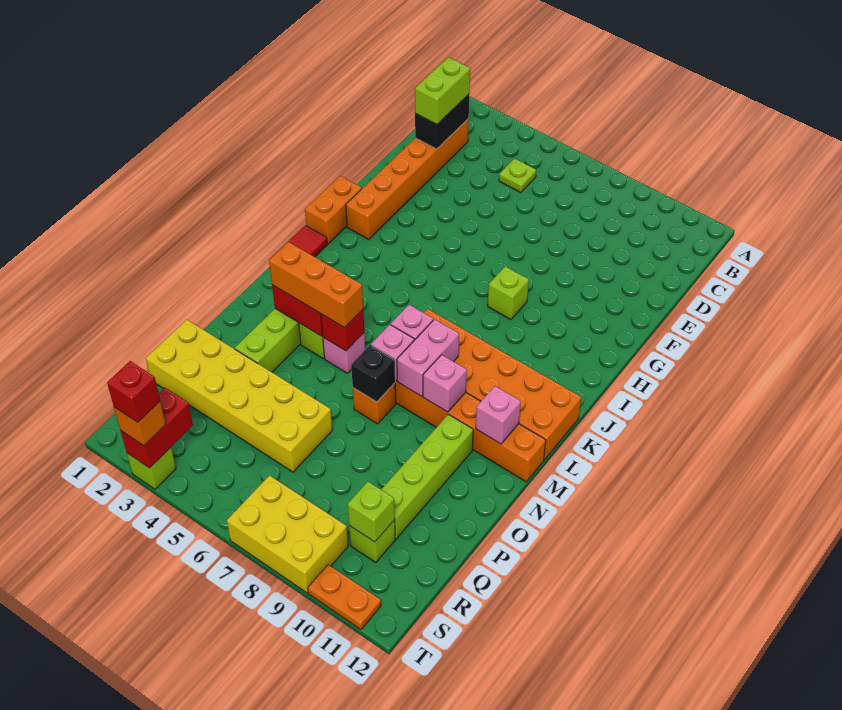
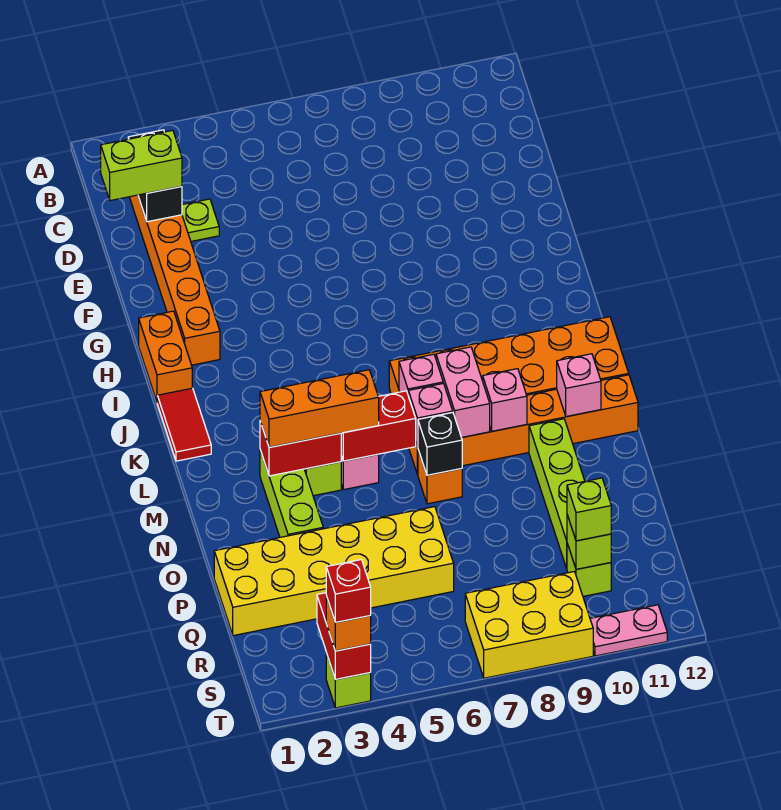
lime 1x2 brick [415,57,470,124] -> lime 1x2 brick turned to [101,130,182,201]
lime 1x1 plate [499,159,536,193] -> lime 1x1 plate moved to [182,199,219,241]
lime 1x1 brick [488,266,529,320] -> lime 1x1 brick moved to [567,478,611,541]
red 1x1 brick [321,310,364,351] -> red 1x2 brick [341,391,416,461]
orange 1x2 plate [308,565,381,630] -> pink 1x2 plate [590,605,667,656]

